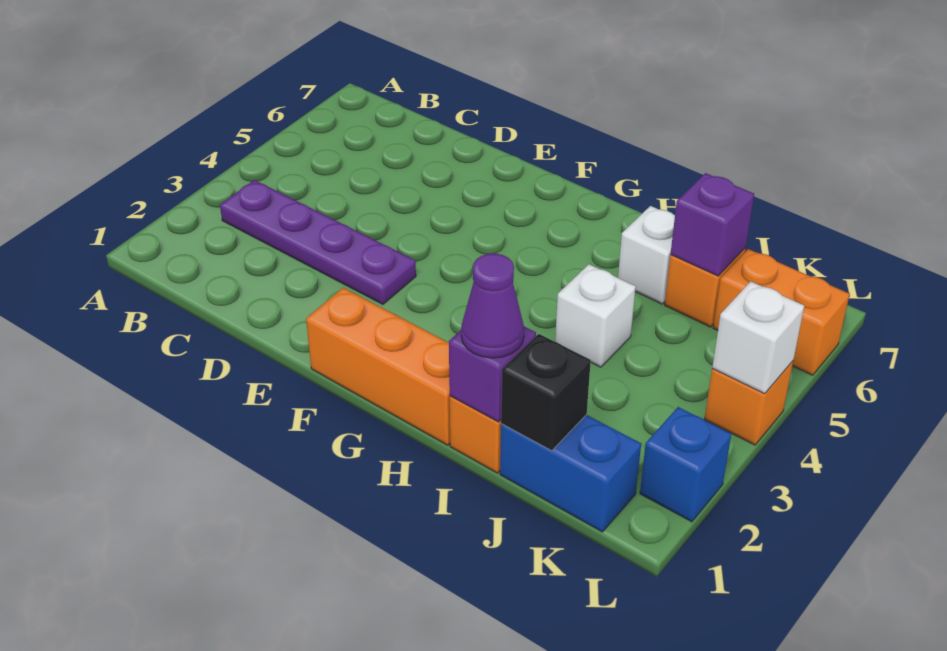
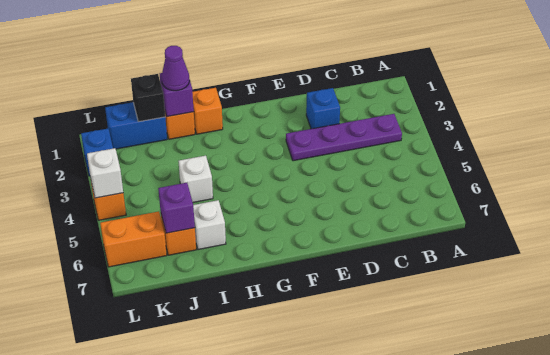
none -> blue 1x1 brick [306,88,340,129]
orange 1x3 brick [306,288,450,445] -> orange 1x1 brick [192,88,223,134]

